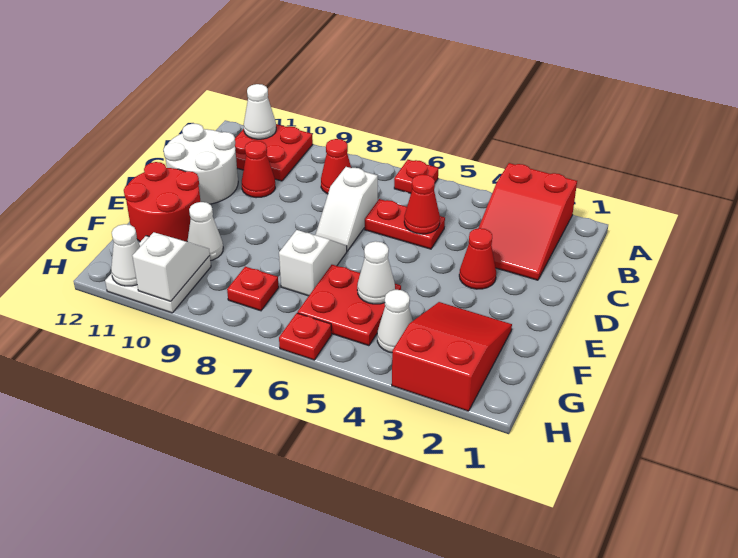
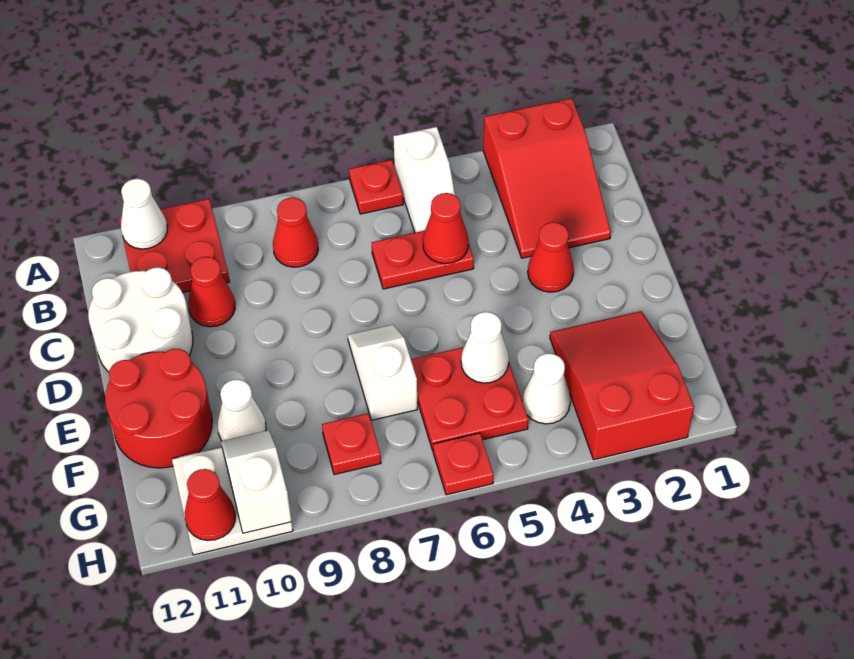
white 1x2 slope [316,167,378,251] -> white 1x2 slope moved to [393,127,455,233]
white 1x1 cone [111,224,140,286] -> red 1x1 cone [185,469,235,541]

